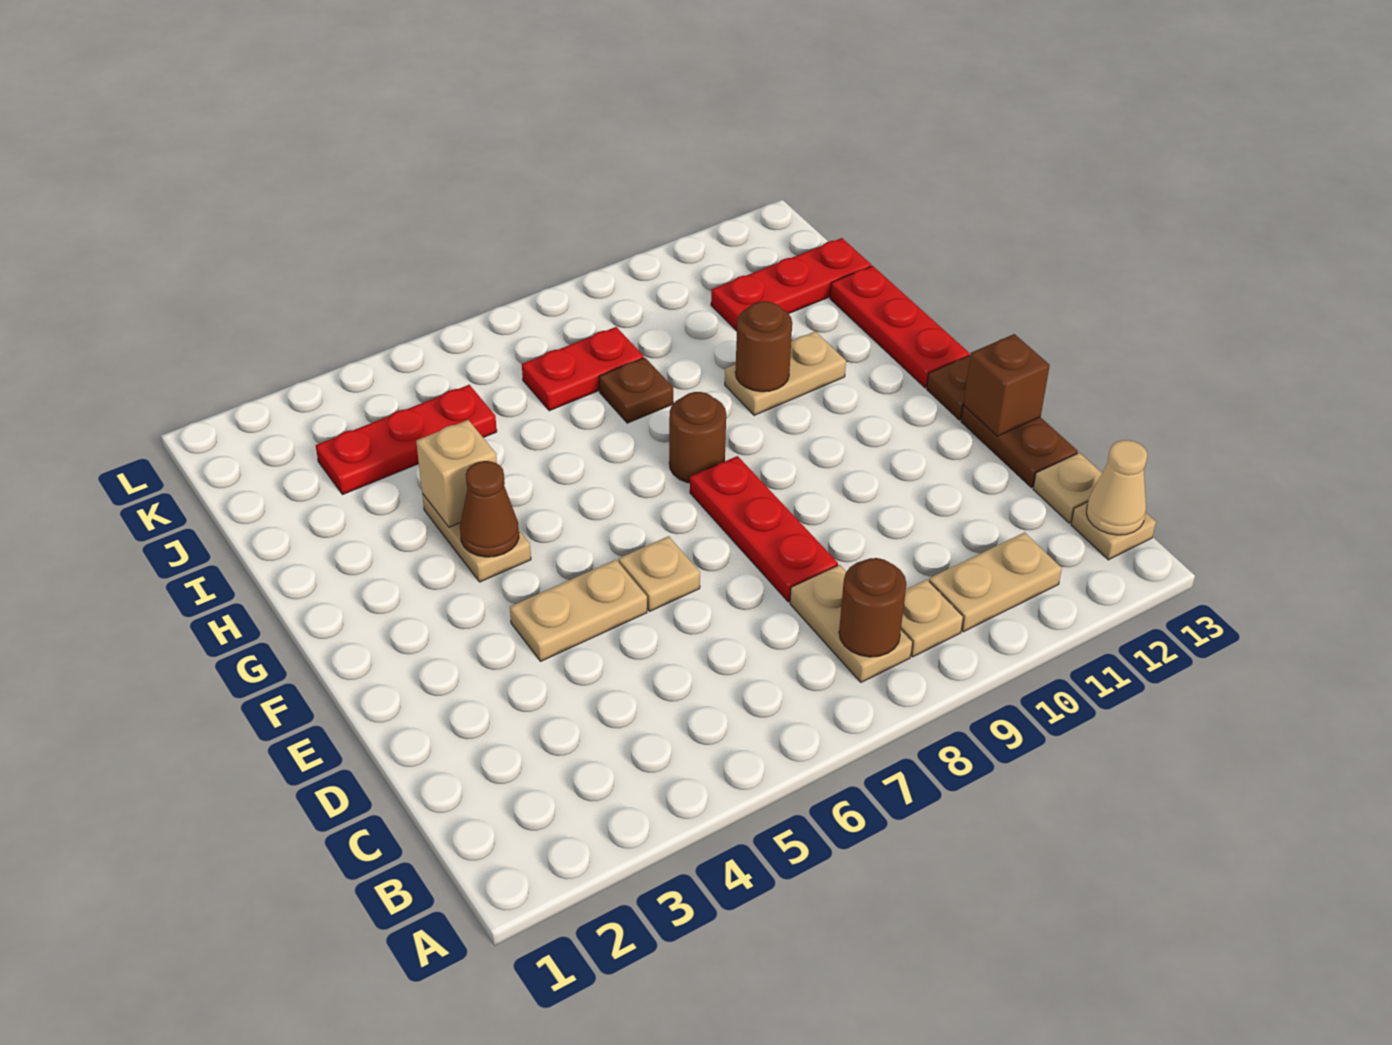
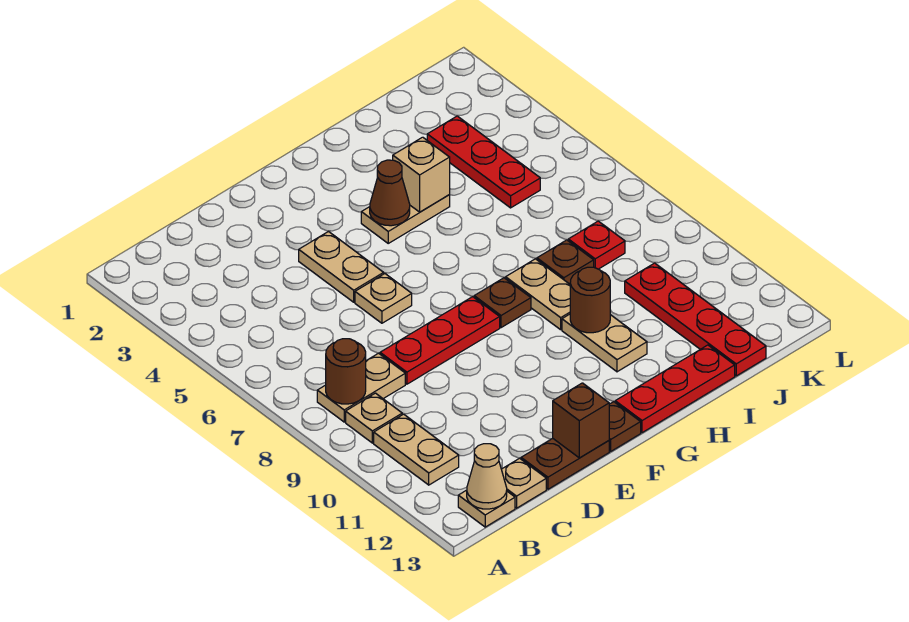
brown 1x1 round brick [669,392,726,483] -> brown 1x1 plate [474,278,531,328]
none -> tan 1x2 plate [506,259,570,330]
red 1x2 plate [522,327,644,411] -> red 1x1 plate [568,221,625,269]
red 1x3 plate [711,238,871,331] -> red 1x4 plate [625,263,766,376]

